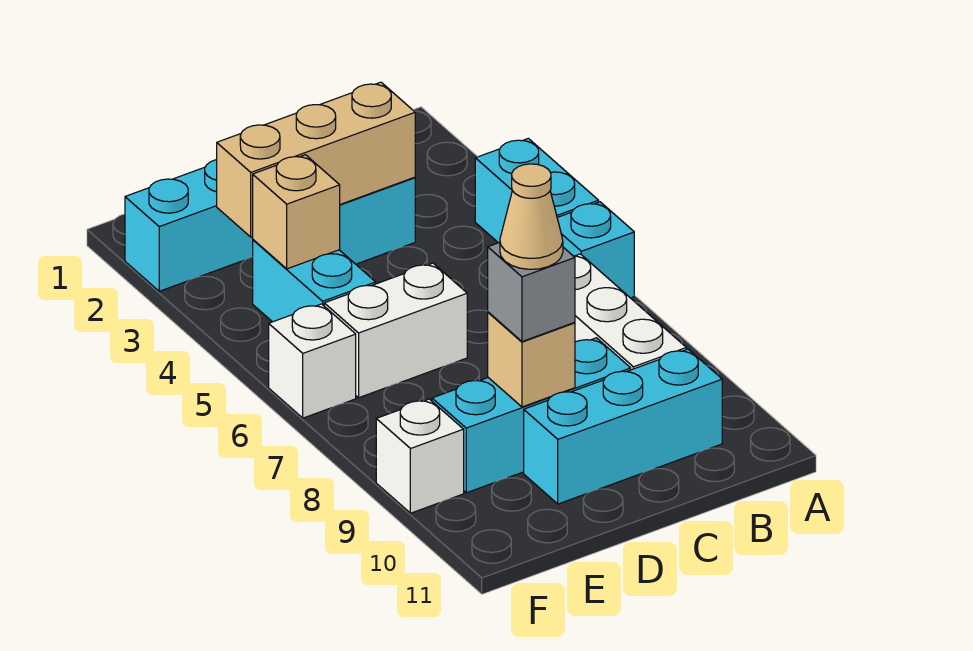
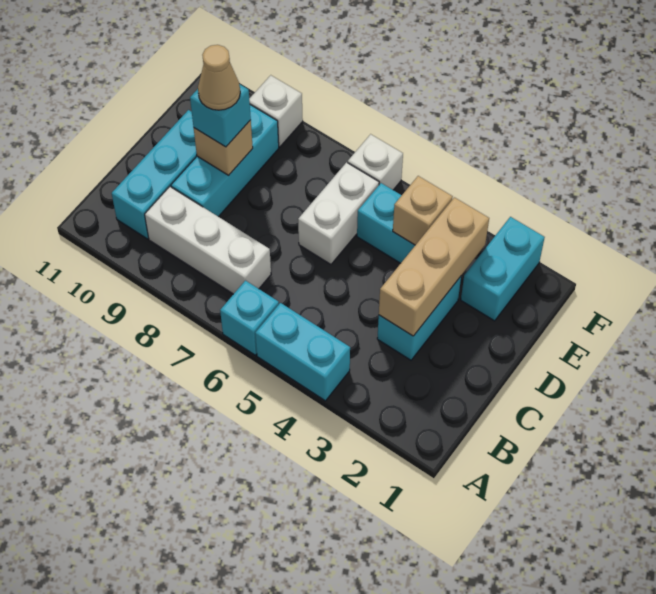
grey 1x1 brick [488,242,575,342] -> cyan 1x1 brick [190,84,251,147]

